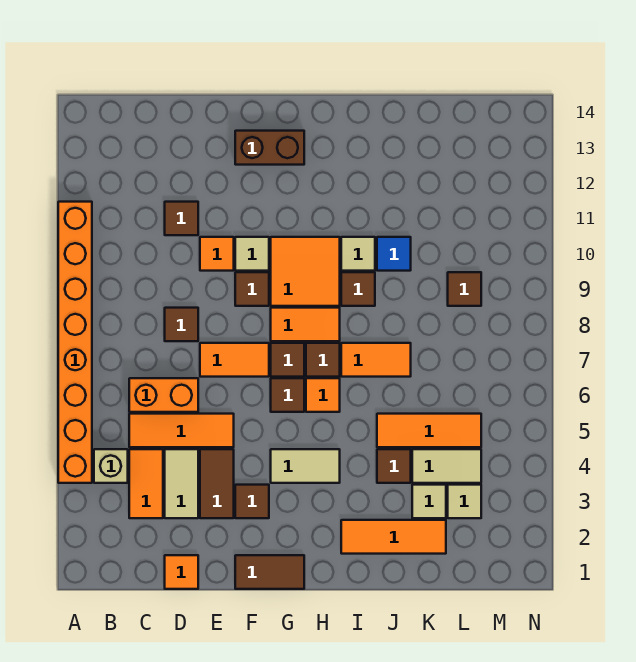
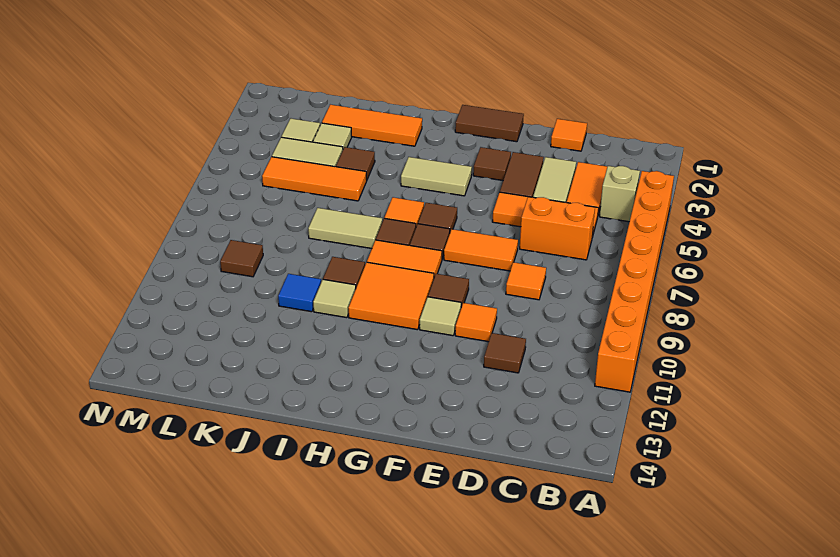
brown 1x1 tile [165,308,198,341] -> orange 1x1 tile [506,262,546,300]
brown 1x2 brick [235,131,304,165] -> none
orange 1x2 tile [341,343,411,377] -> tan 1x2 tile [308,208,382,249]

